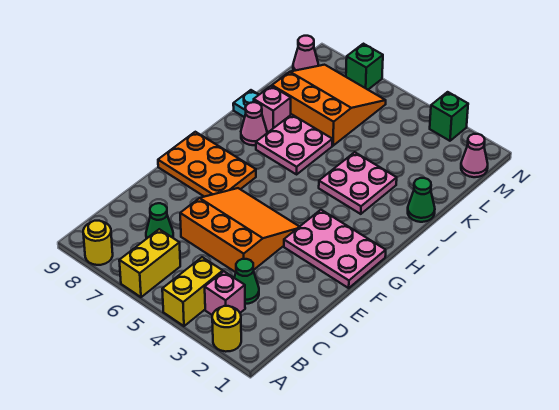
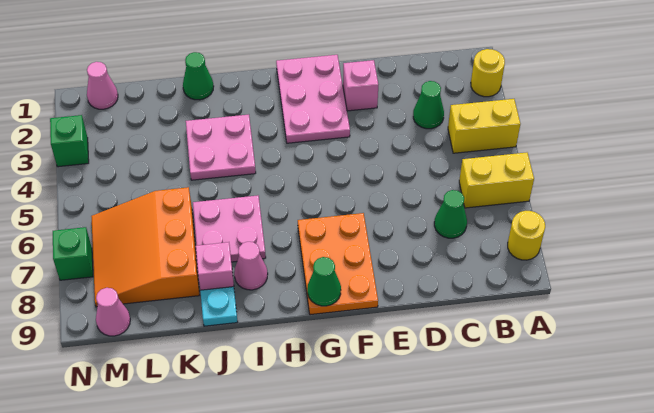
pink 1x1 brick [205,271,245,315] -> pink 1x1 brick moved to [343,60,378,111]
orange 3x3 slope [180,188,299,272] -> none
none -> green 1x1 cone [307,257,341,306]

